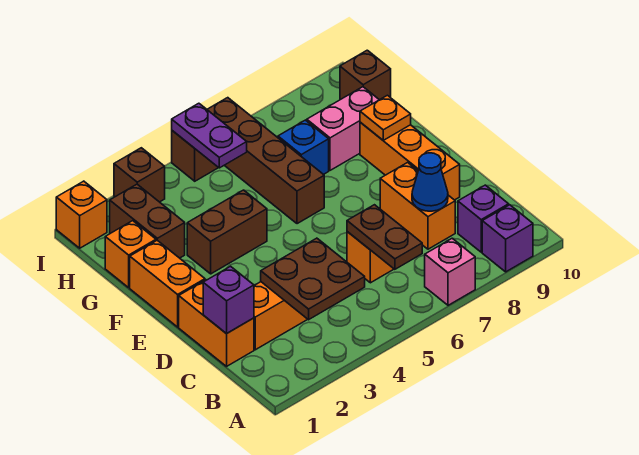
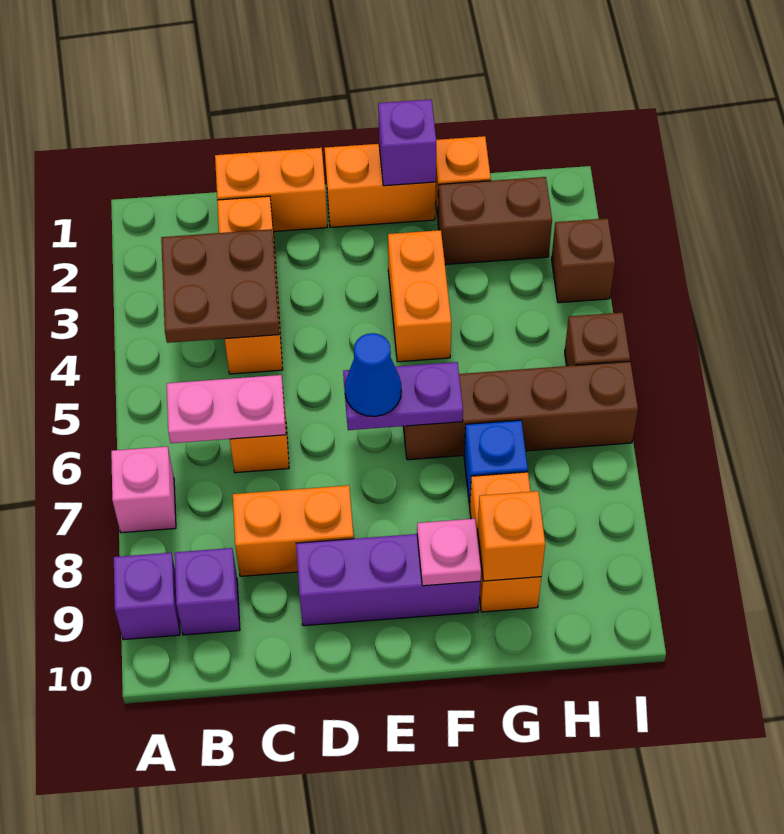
brown 1x2 plate [347,205,422,269] -> pink 1x2 plate [167,375,286,443]
purple 1x1 brick [203,266,254,334] -> purple 1x1 brick moved to [378,99,436,186]
blue 1x1 cone [412,153,448,211] -> blue 1x1 cone moved to [345,333,401,416]
orange 1x3 brick [360,122,460,200] -> purple 1x3 brick [296,534,480,626]
brown 1x2 brick [187,190,267,274] -> orange 1x2 brick [388,230,451,362]
orange 1x1 plate [360,95,411,140] -> pink 1x1 plate [417,519,481,586]
pink 1x2 brick [307,87,379,170] -> orange 1x2 brick [470,472,541,612]
purple 1x2 plate [172,103,247,168] -> purple 1x2 plate moved to [343,362,463,430]
brown 1x1 brick [340,50,391,100] -> none
orange 1x1 brick [56,181,107,248] -> orange 1x1 brick moved to [478,491,545,581]

